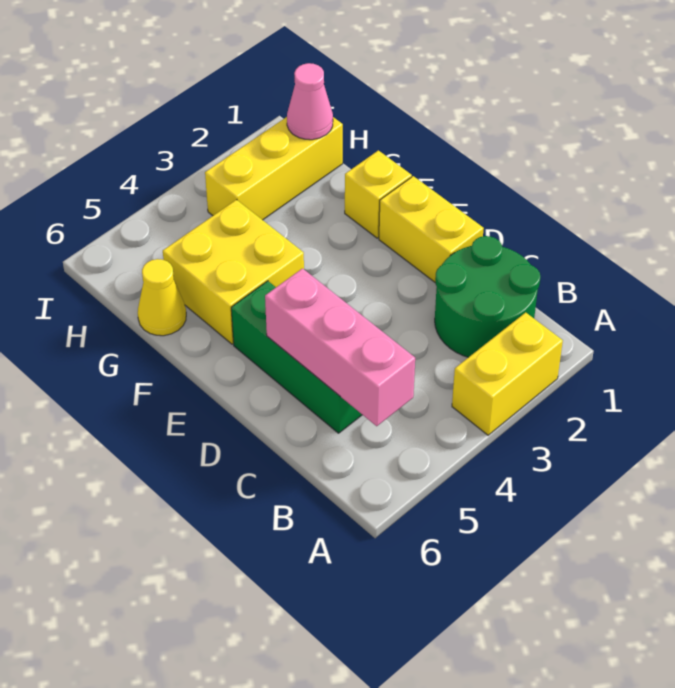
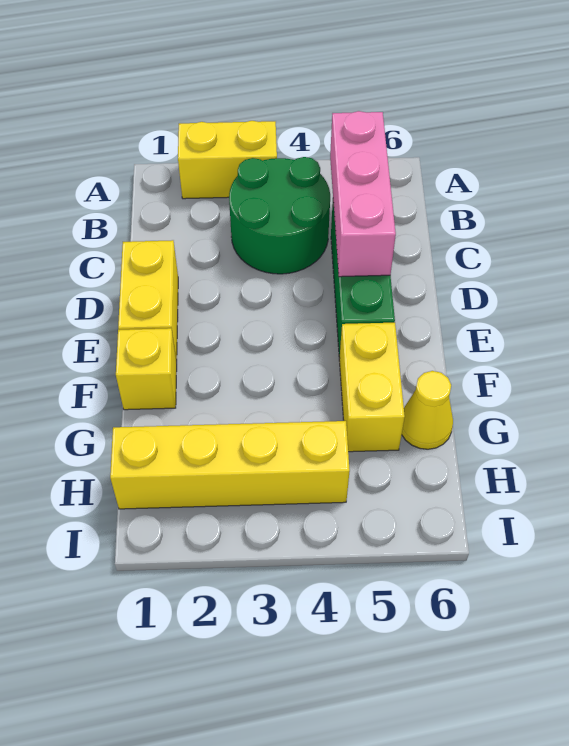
green 2x2 round brick [435,236,540,357] -> green 2x2 round brick moved to [229,157,330,274]
yellow 2x2 brick [163,200,304,344] -> yellow 1x2 brick [339,323,405,452]
yellow 1x3 brick [205,117,343,220] -> yellow 1x4 brick [110,421,350,509]
pink 1x1 cone [287,63,333,140] -> none

